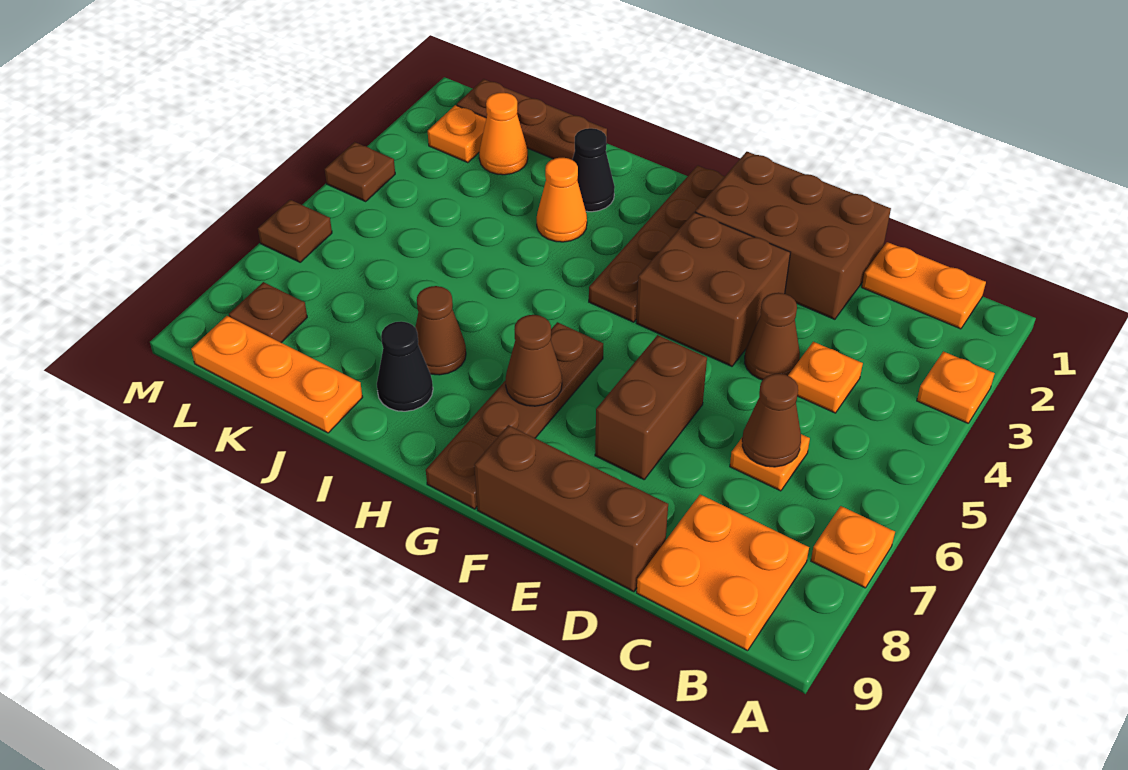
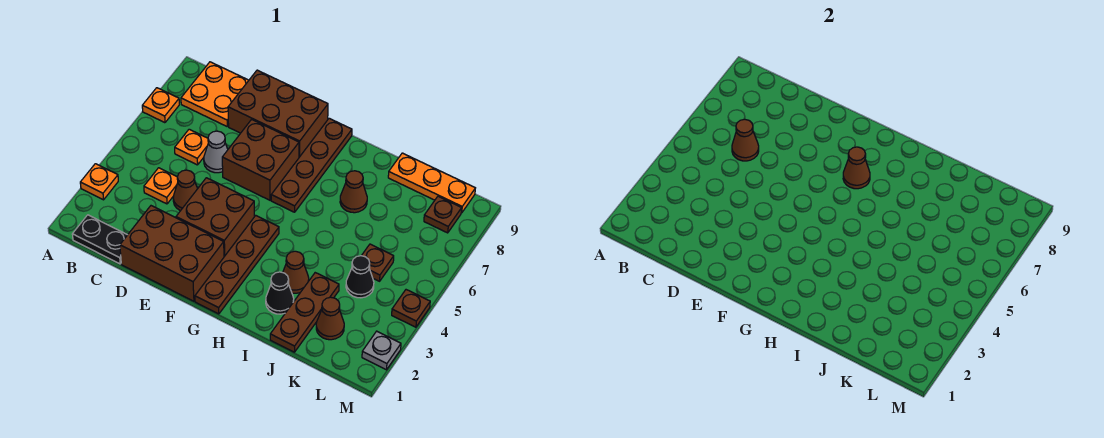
orange 1x2 plate [862,242,986,329] -> black 1x2 plate [72,215,127,264]
none -> grey 1x1 cone [204,131,228,173]
brown 1x3 brick [474,425,668,592] -> brown 2x3 brick [228,70,328,157]
brown 1x2 brick [595,335,707,479] -> brown 2x2 brick [222,119,299,200]
orange 1x1 cone [537,158,587,242] -> brown 1x1 cone [283,251,309,293]
black 1x1 cone [377,321,433,411] -> black 1x1 cone moved to [346,256,374,298]
brown 1x3 plate [457,79,607,160] -> brown 1x3 plate turned to [270,273,339,352]
orange 1x1 cone [479,93,528,175] -> brown 1x1 cone [316,297,344,340]
orange 1x1 plate [428,105,486,163] -> none
none -> grey 1x1 plate [362,331,401,370]
brown 1x1 plate [258,200,332,262] -> brown 1x1 plate moved to [361,244,394,281]

